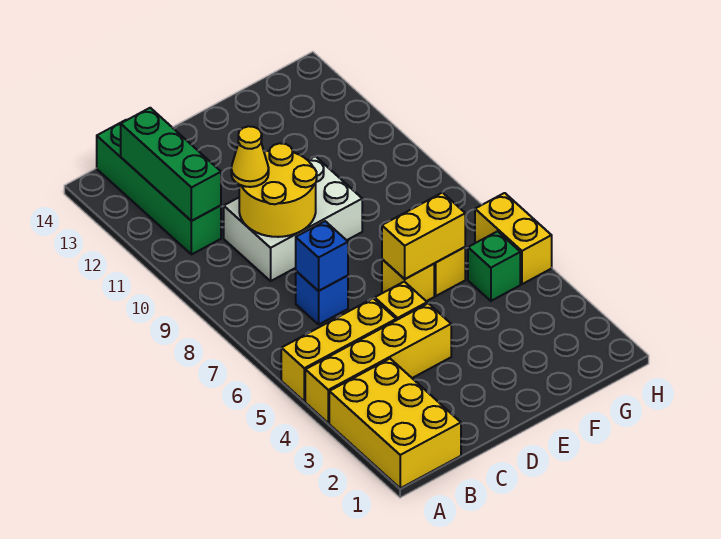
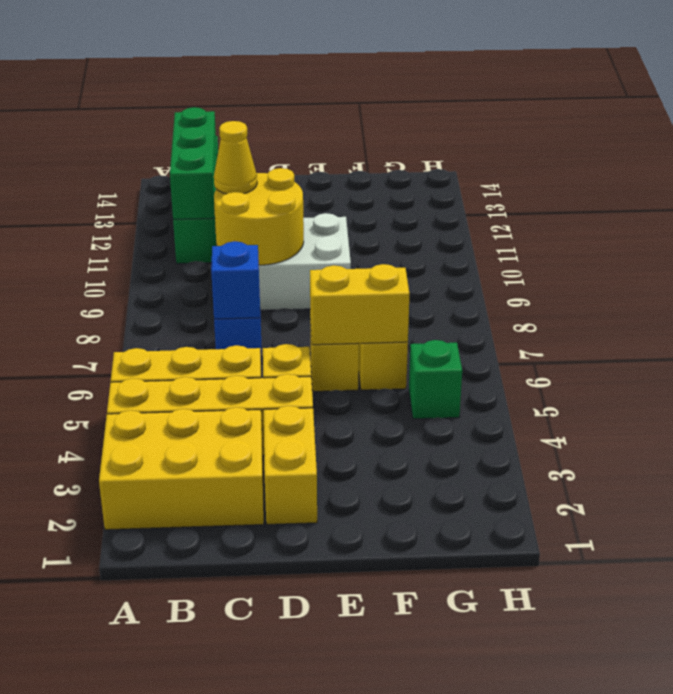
yellow 2x3 brick [329,359,461,488] -> yellow 2x3 brick turned to [99,407,264,530]
yellow 1x2 brick [475,193,552,284] -> yellow 1x2 brick moved to [264,406,317,524]

